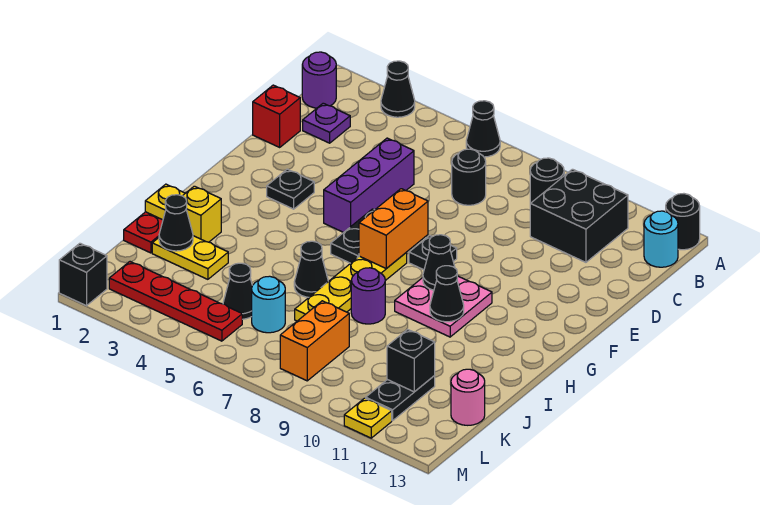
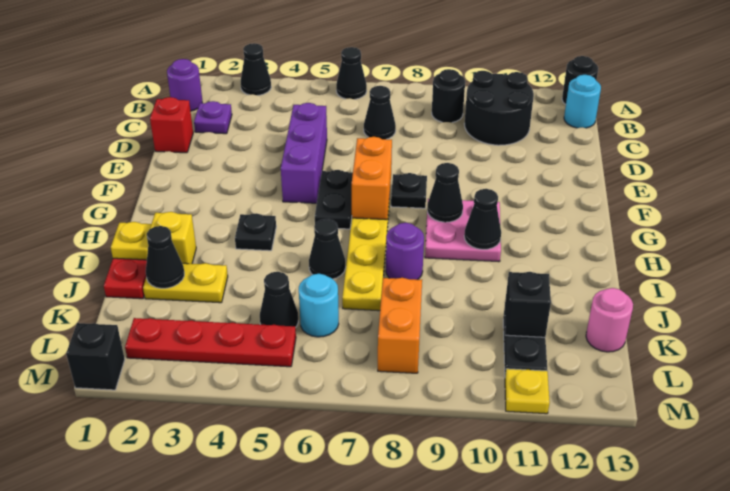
black 2x2 brick [530,169,628,262] -> black 2x2 round brick [464,71,534,145]
black 1x1 round brick [452,149,486,205] -> black 1x1 cone [364,86,396,139]
black 1x1 plate [267,169,314,209] -> black 1x1 plate moved to [235,213,276,251]

